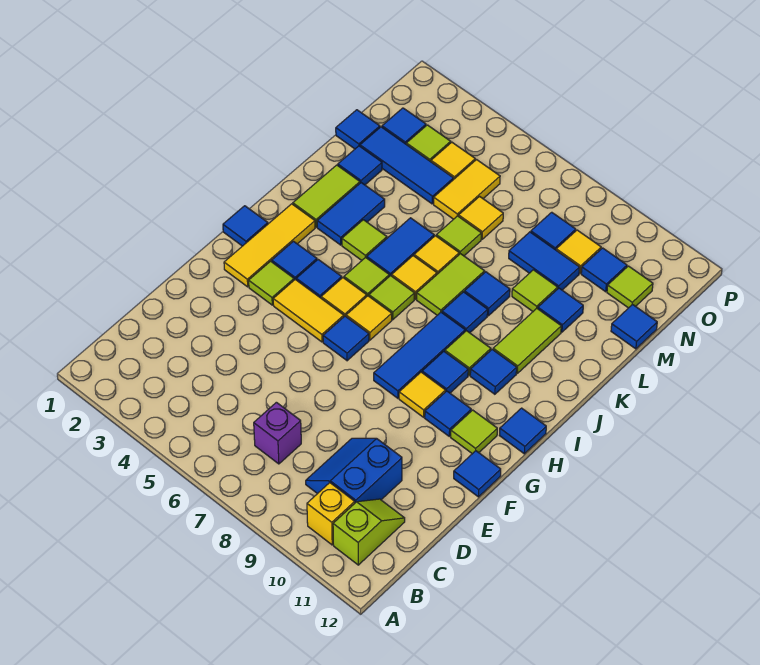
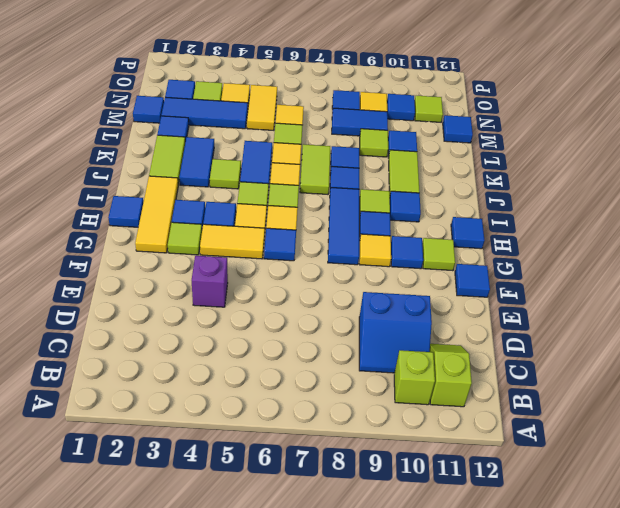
yellow 1x1 brick [307,483,355,545] -> lime 1x1 brick [394,350,435,405]
purple 1x1 brick [254,402,301,464] -> purple 1x1 brick moved to [192,256,228,307]
blue 2x2 slope [306,438,402,503] -> blue 2x2 slope turned to [359,292,432,373]

